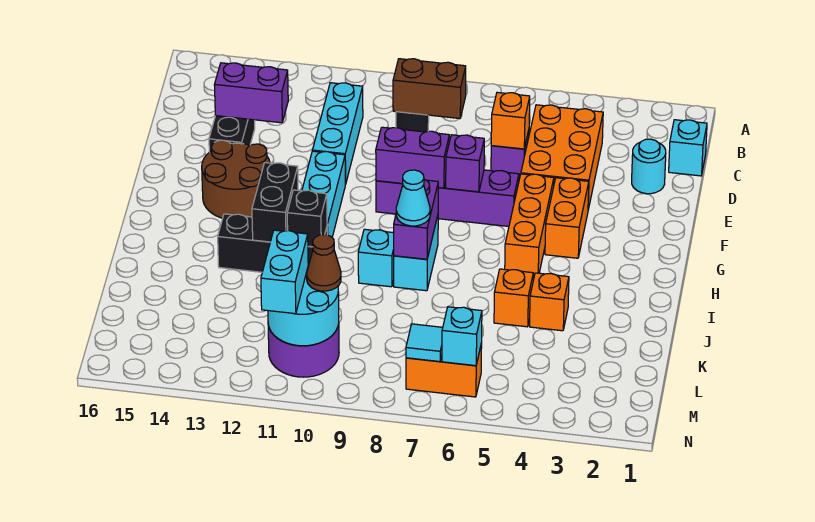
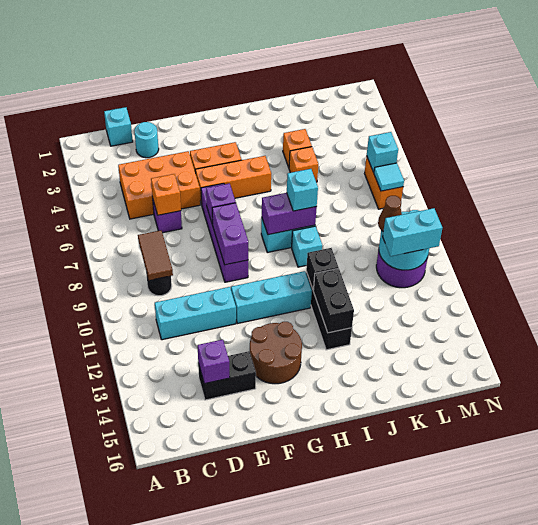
brown 1x2 brick [393,59,466,118] -> brown 1x2 tile [138,230,173,280]
purple 1x2 brick [214,63,288,123] -> purple 1x1 brick [198,340,230,384]
black 1x2 brick [252,163,298,242] -> black 1x2 brick turned to [313,269,354,333]
cyan 1x1 cone [396,170,430,226] -> cyan 1x1 brick [287,169,318,211]

